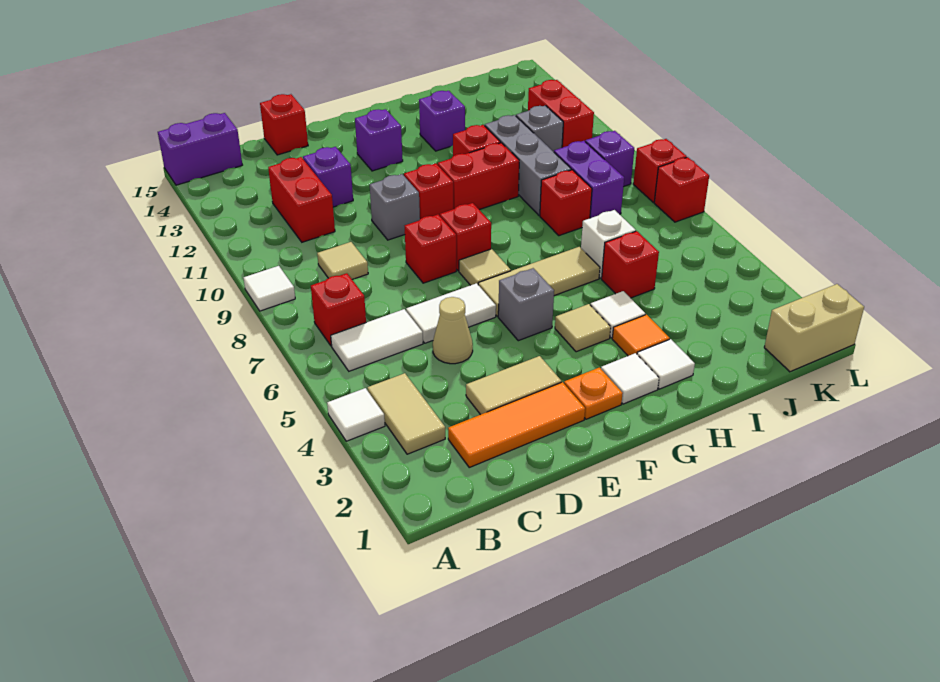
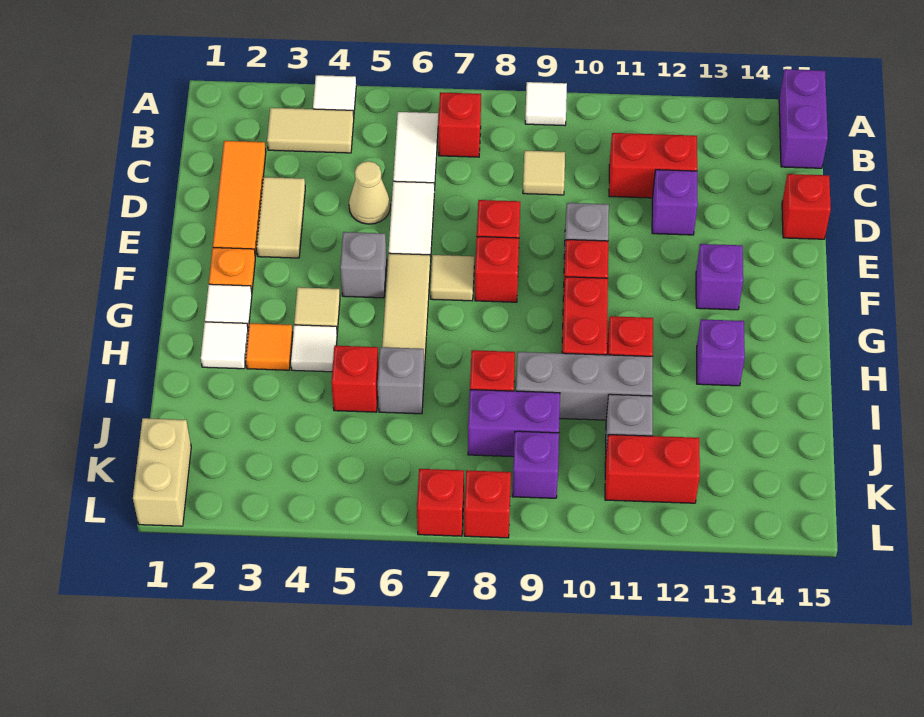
white 1x1 brick [581,210,636,278] -> grey 1x1 brick [378,347,424,414]

